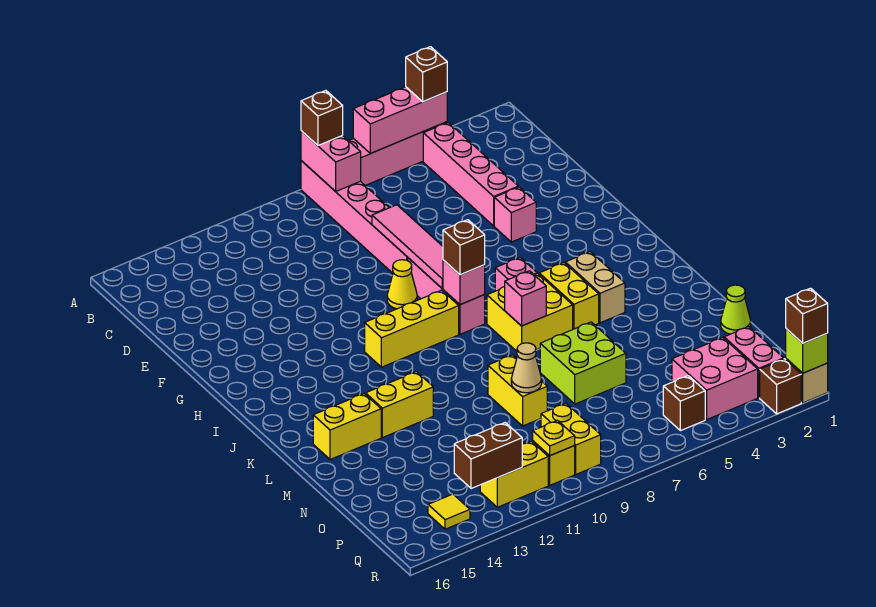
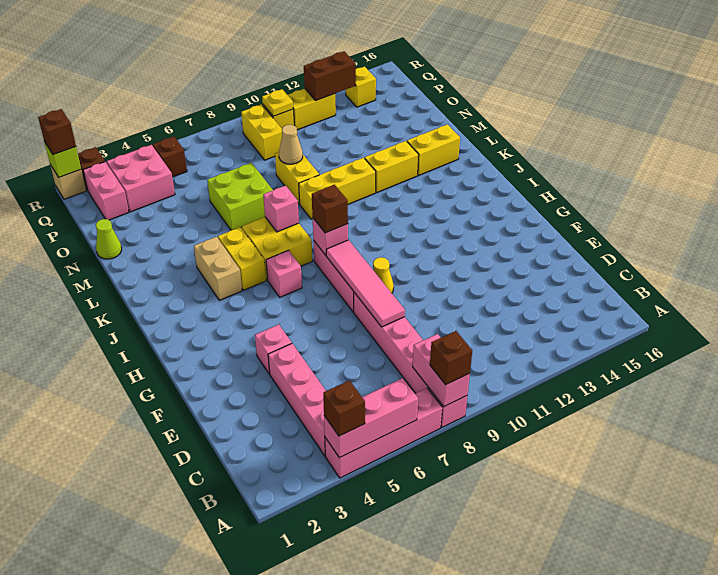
yellow 1x3 brick [365,290,459,367] -> yellow 1x3 brick moved to [299,158,376,219]
yellow 1x1 tile [428,494,470,529] -> yellow 1x1 brick [346,67,376,107]

